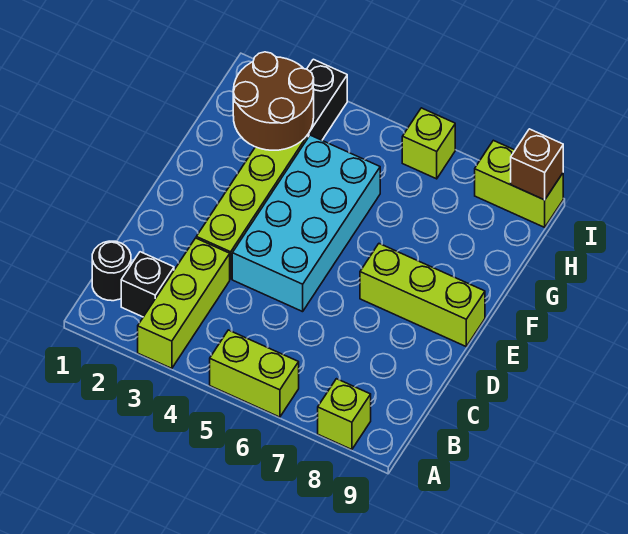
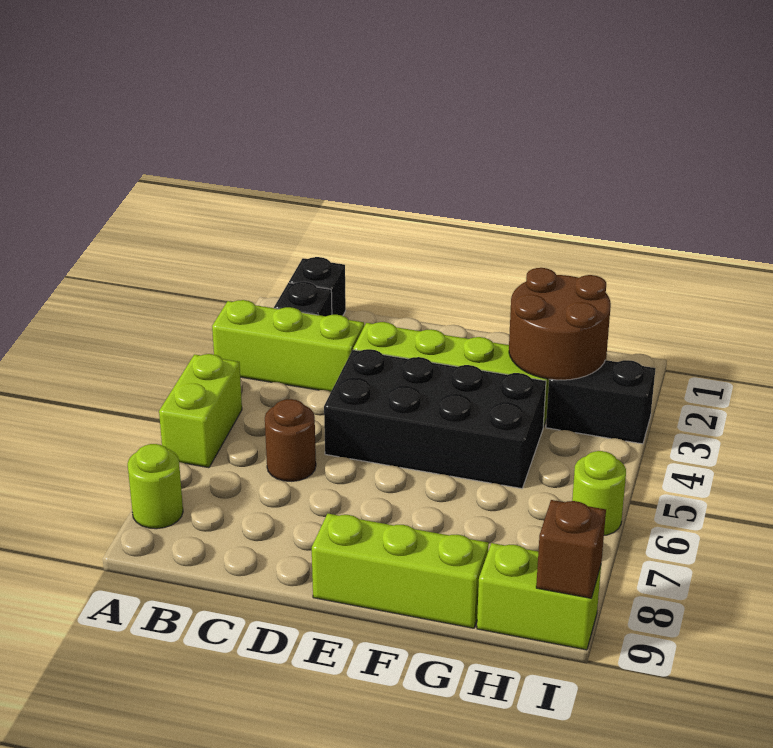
lime 1x1 brick [318,379,371,450] -> lime 1x1 round brick [127,444,183,529]
black 1x1 round brick [92,241,131,301] -> black 1x1 brick [289,257,346,316]
none -> brown 1x1 round brick [265,399,316,481]
cyan 2x4 brick [232,135,380,312] -> black 2x4 brick [324,349,546,488]
lime 1x3 brick [360,244,485,346] -> lime 1x3 brick turned to [312,514,489,628]
lime 1x1 brick [402,108,455,179] -> lime 1x1 round brick [572,451,626,535]
lime 1x2 brick [475,140,563,227] -> lime 1x2 brick turned to [477,543,601,650]

